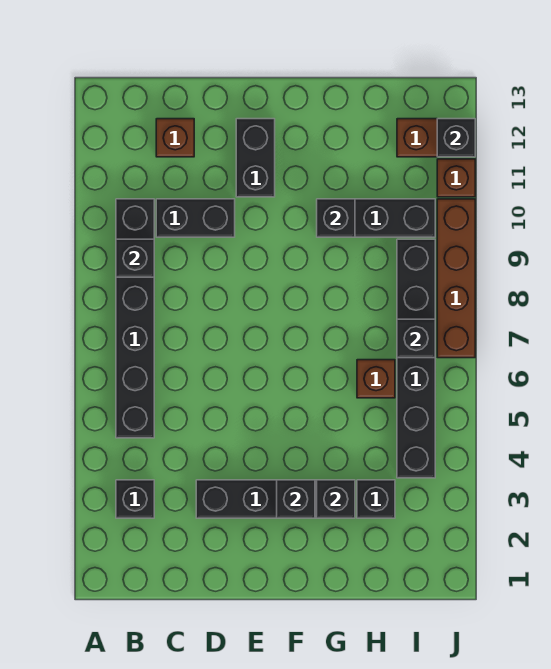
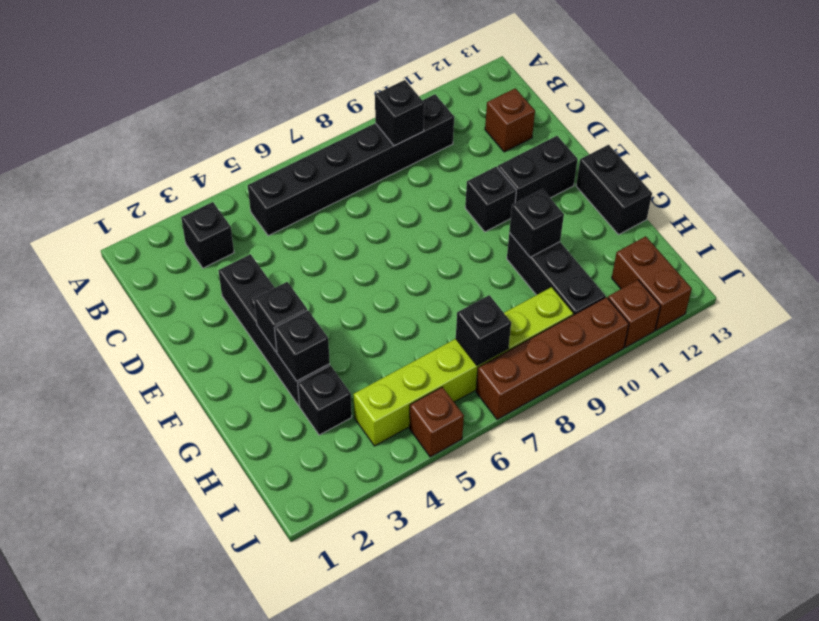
black 1x2 brick [156,199,235,237] -> black 1x2 brick moved to [576,145,652,235]
brown 1x1 brick [357,360,395,398] -> brown 1x1 brick moved to [409,387,464,457]
black 1x6 brick [397,239,435,478] -> lime 1x6 brick [354,287,574,446]
black 1x1 brick [437,119,475,157] -> black 1x1 brick moved to [465,167,516,232]

